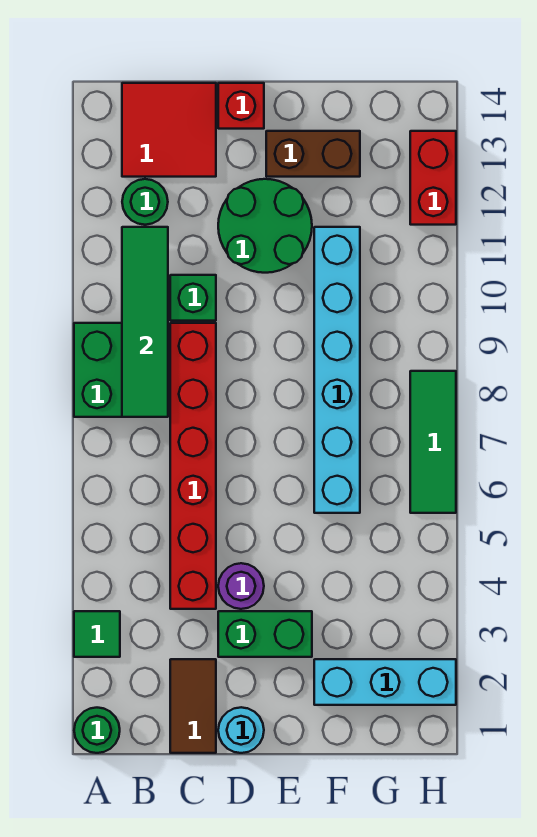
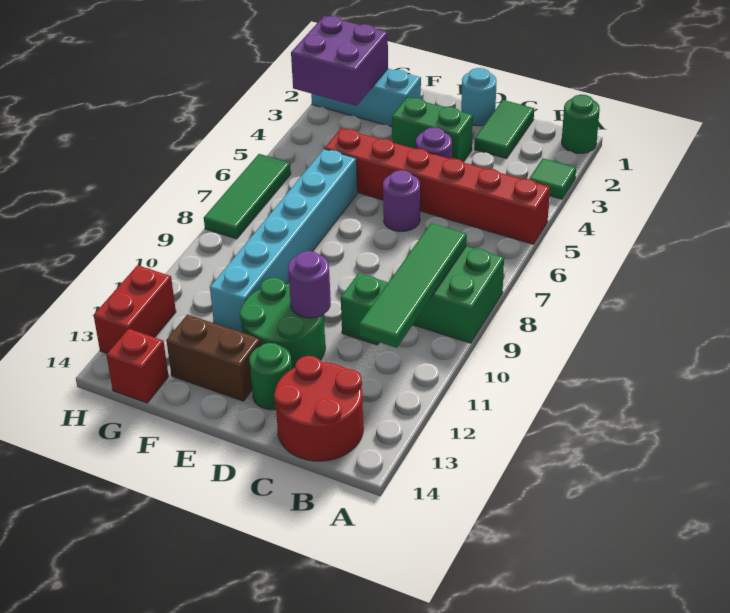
green 1x1 round brick [122,179,168,225] -> green 1x1 round brick moved to [249,343,292,410]
red 2x2 tile [122,83,216,177] -> red 2x2 round brick [274,356,363,461]
brown 1x2 tile [170,659,216,753] -> green 1x2 tile [474,100,534,159]
red 1x6 brick [170,323,216,609] -> red 1x6 brick turned to [325,128,550,244]
none -> purple 1x1 round brick [383,170,420,232]
none -> purple 1x1 round brick [288,251,331,318]
red 1x1 brick [218,83,264,129] -> red 1x1 brick moved to [107,329,169,403]
none -> purple 2x2 brick [291,16,388,106]

